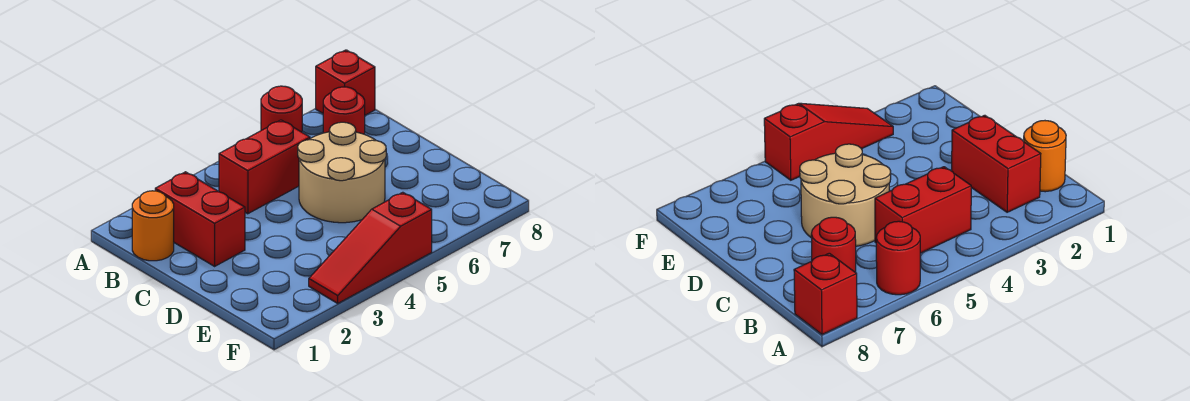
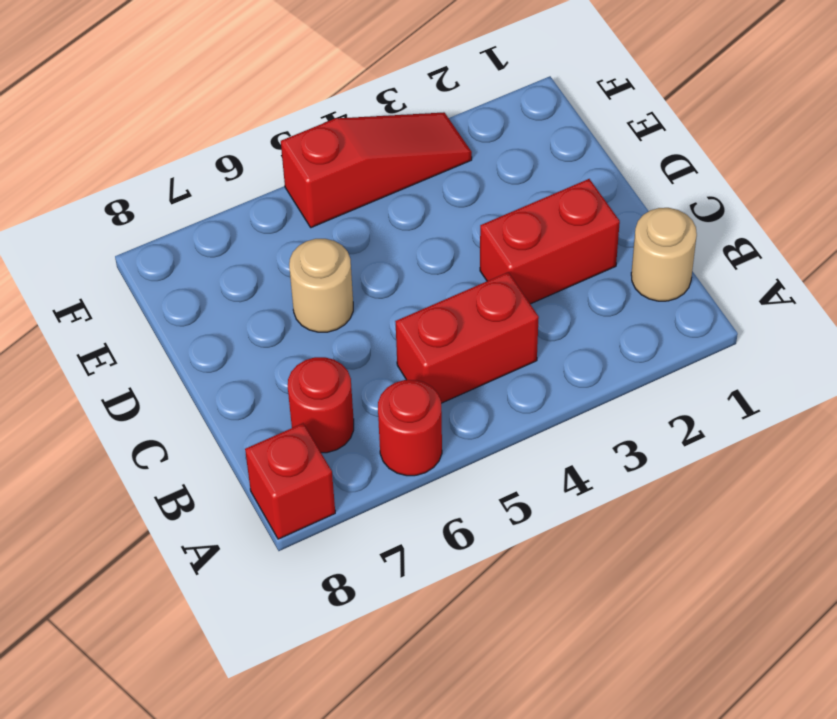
orange 1x1 round brick [132,191,174,261] -> tan 1x1 round brick [631,208,697,301]
red 1x2 brick [155,172,245,266] -> red 1x2 brick turned to [480,179,620,304]
tan 2x2 round brick [298,122,386,223] -> tan 1x1 round brick [289,239,353,332]

